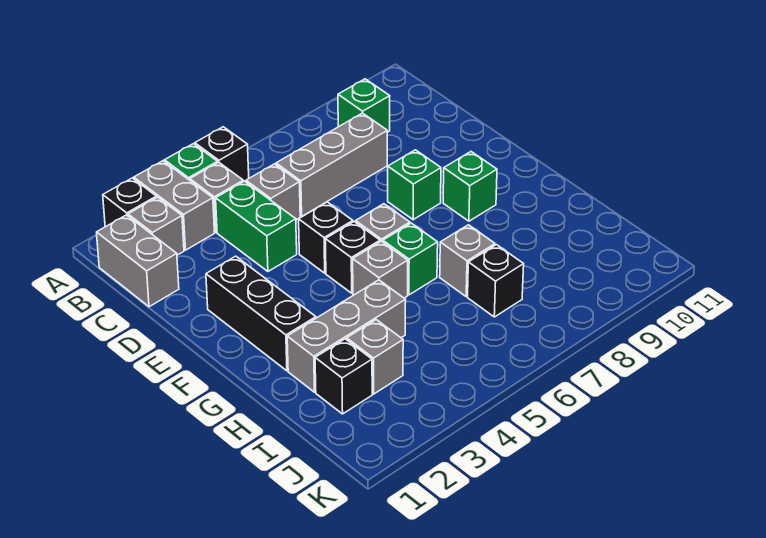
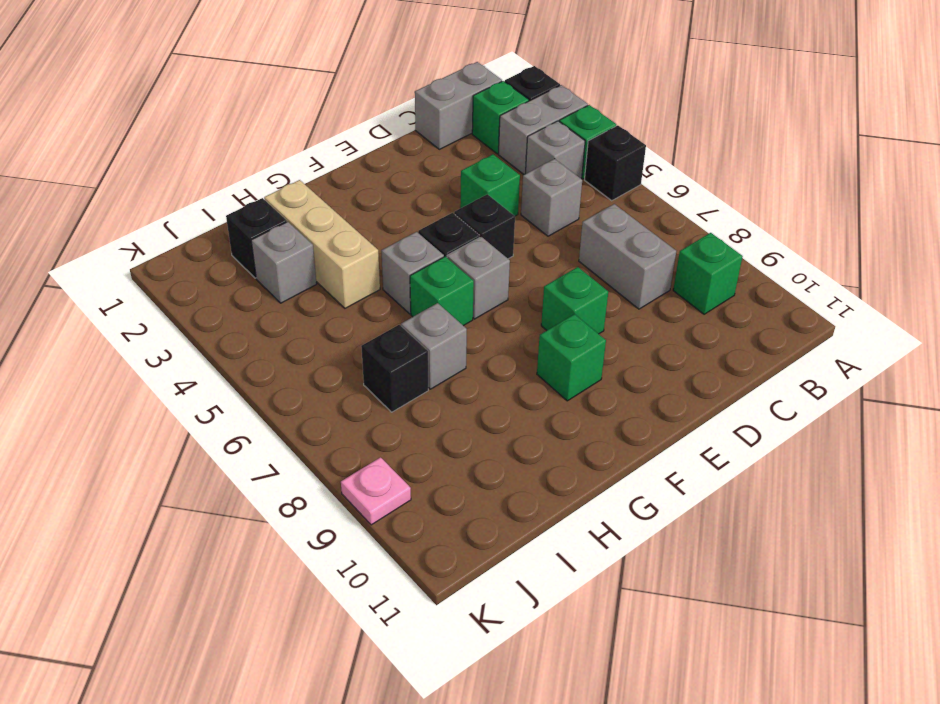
grey 1x1 brick [128,197,184,255] -> green 1x1 brick [472,81,529,154]
green 1x2 brick [216,181,297,271] -> green 1x1 brick [460,154,520,216]
grey 1x3 brick [276,113,387,216] -> grey 1x2 brick [579,204,676,309]
black 1x3 brick [206,256,316,371] -> none
grey 1x3 brick [287,280,406,392] -> tan 1x3 brick [264,180,380,308]
none -> pink 1x1 plate [341,457,411,525]

